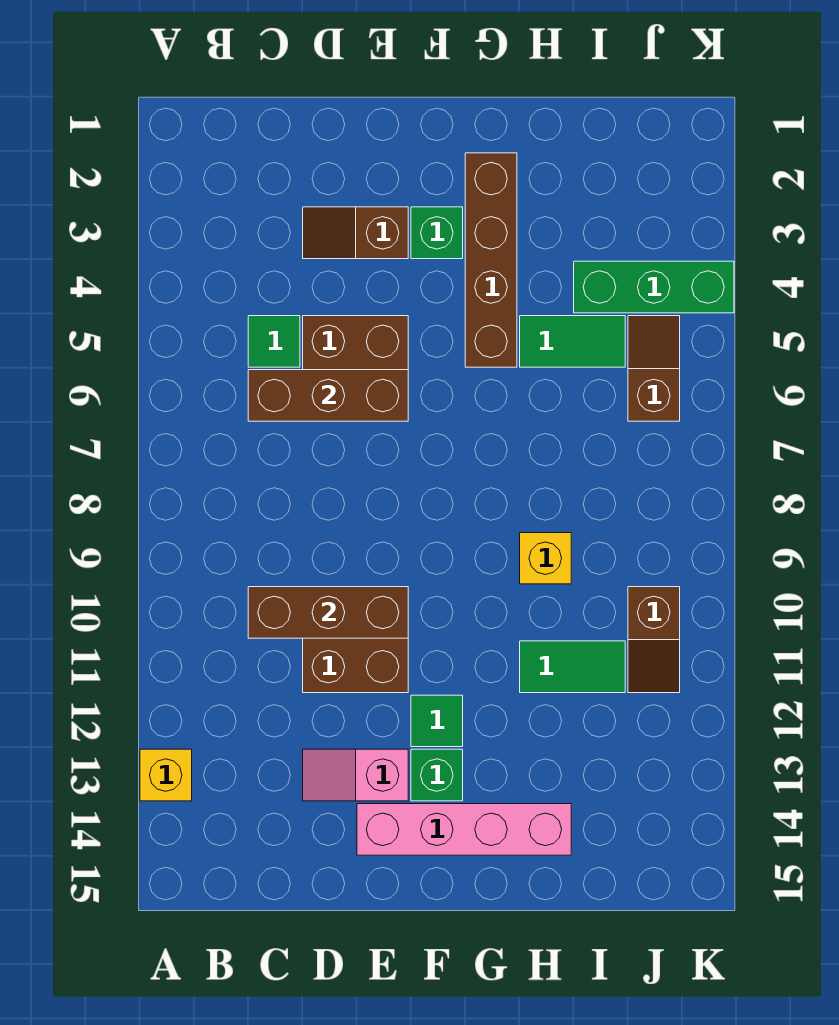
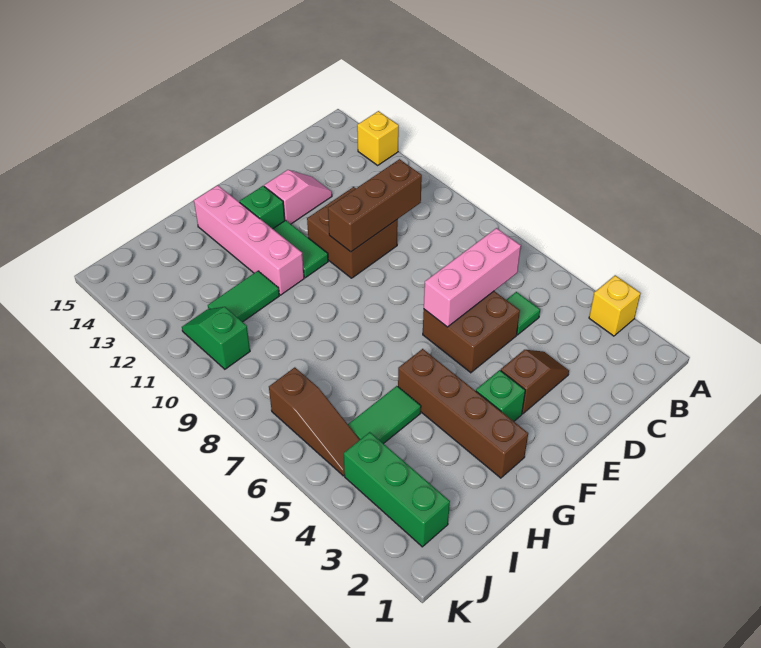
brown 1x3 brick [248,370,408,421] -> pink 1x3 brick [424,228,521,327]
pink 1x4 brick [357,804,571,855] -> pink 1x4 brick turned to [194,185,304,295]
green 1x1 tile [411,695,463,747] -> green 1x2 tile [273,220,328,278]
yellow 1x1 brick [520,533,571,584] -> yellow 1x1 brick moved to [589,275,641,336]
green 1x3 brick [574,261,734,313] -> green 1x3 brick turned to [344,432,450,547]
brown 1x2 slope [628,316,680,421] -> brown 1x3 slope [269,367,360,476]
brown 1x2 slope [628,587,680,693] -> green 1x2 slope [182,307,250,369]

